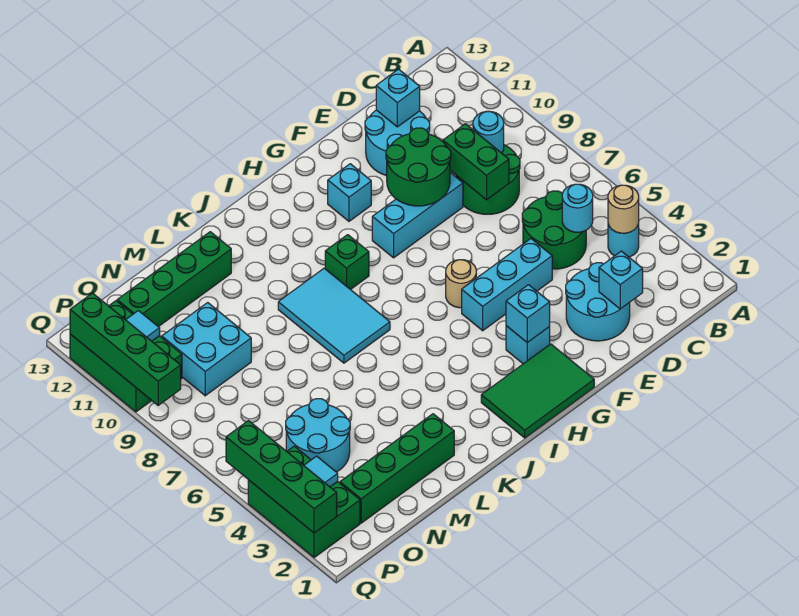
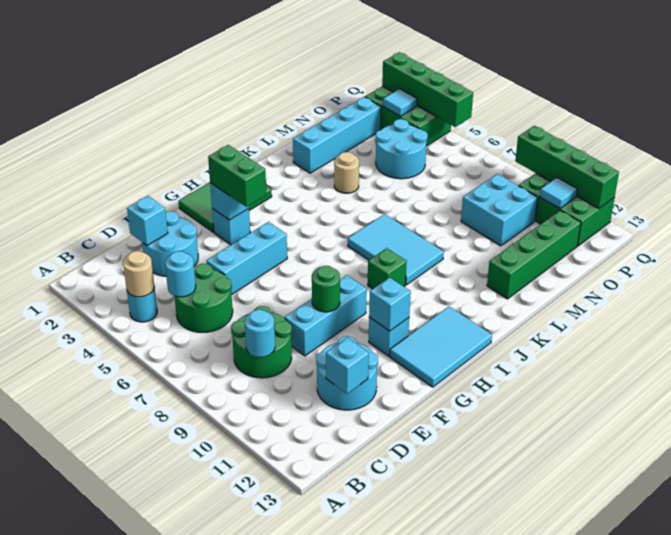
green 1x2 brick [443,124,509,200] -> green 1x2 brick moved to [208,145,266,207]
green 2x2 round brick [386,128,451,206] -> green 1x1 round brick [312,266,340,312]
tan 1x1 round brick [446,260,476,308] -> tan 1x1 round brick moved to [334,152,359,193]
none -> cyan 1x1 brick [369,277,411,331]
none -> cyan 2x3 tile [390,307,492,387]
green 1x4 brick [340,414,454,523] -> cyan 1x4 brick [293,97,381,173]

